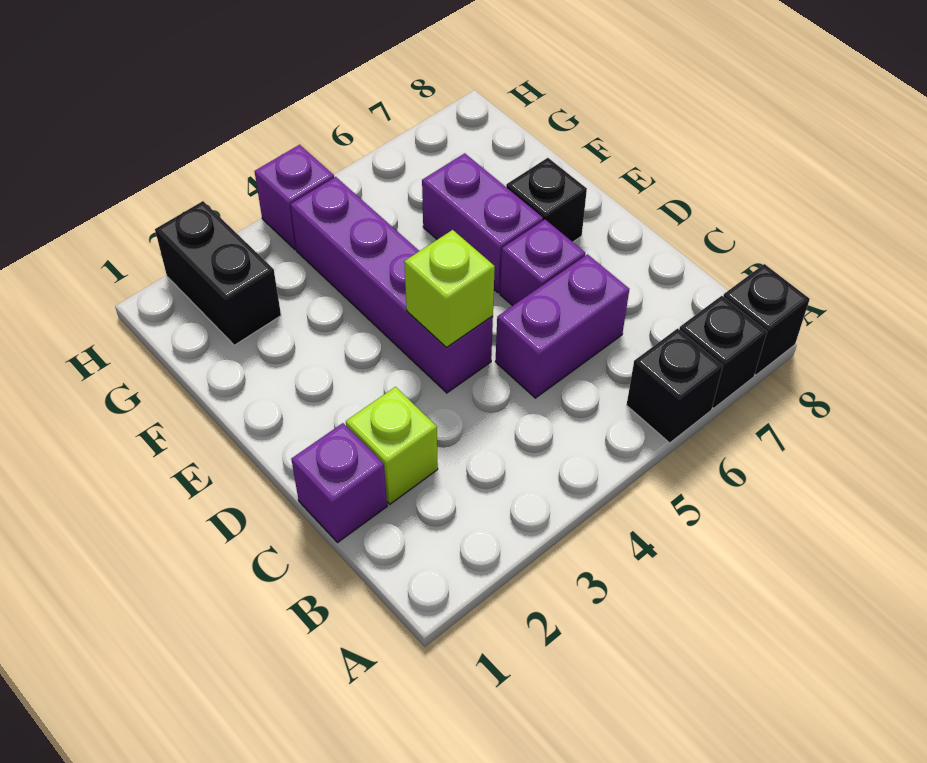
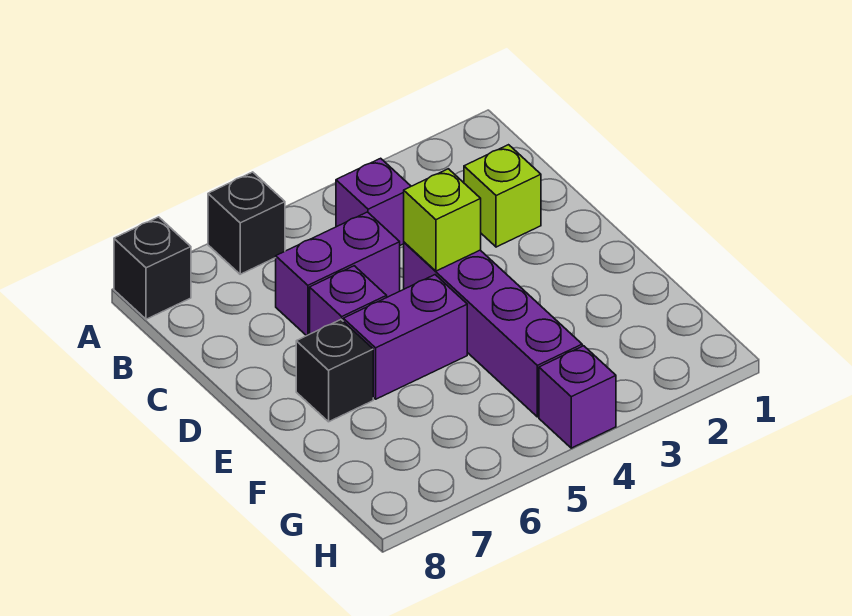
black 1x1 brick [679,296,767,408] -> none
purple 1x1 brick [291,423,387,542] -> purple 1x1 brick moved to [336,158,411,245]
purple 1x2 brick [422,153,543,293] -> purple 1x2 brick turned to [343,275,467,399]
black 1x2 brick [155,201,281,345] -> none

